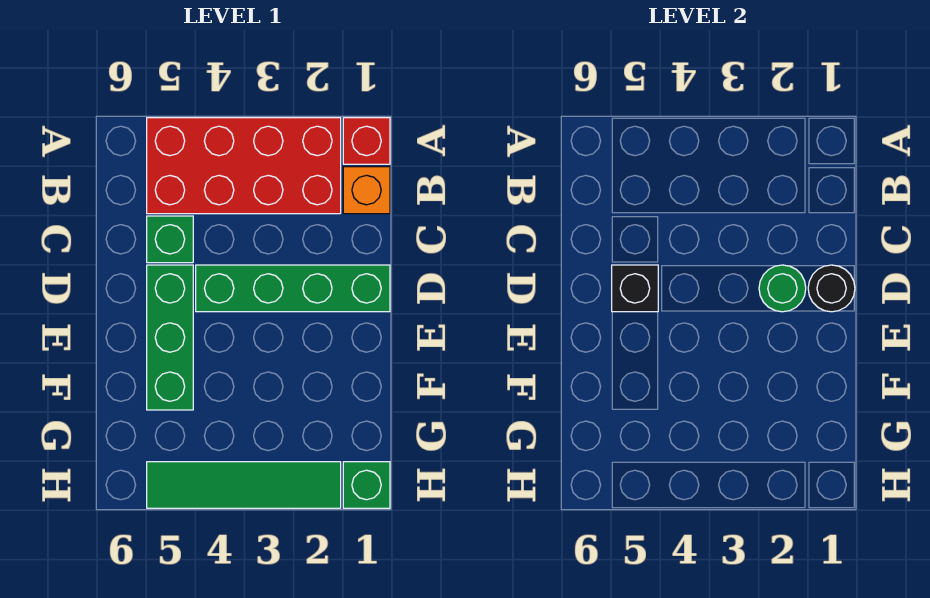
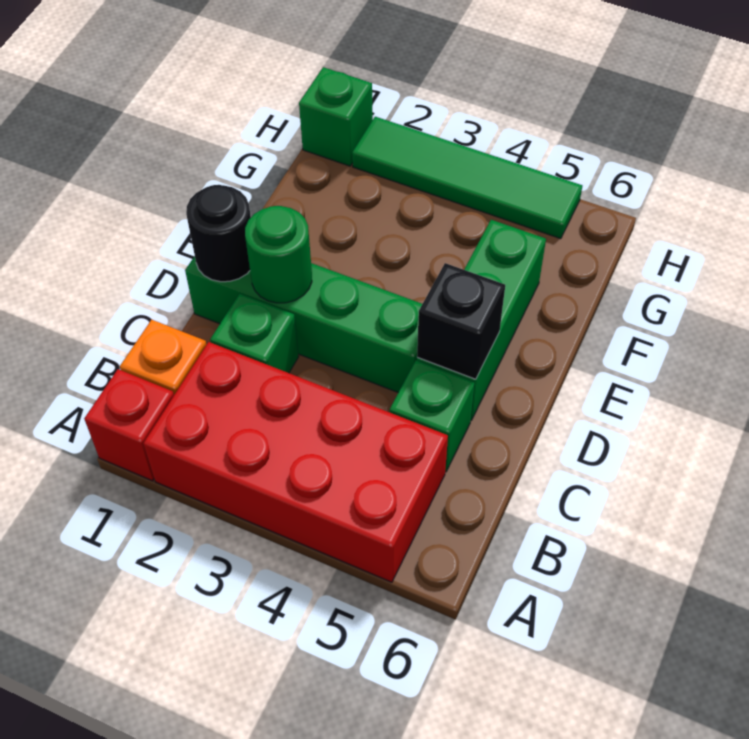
none -> green 1x1 brick [210,294,299,373]

